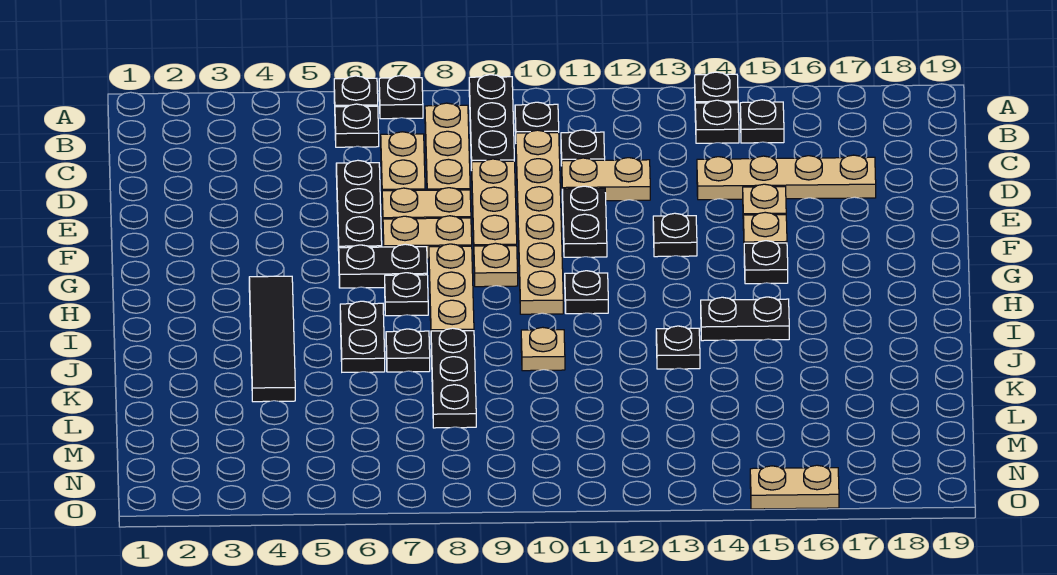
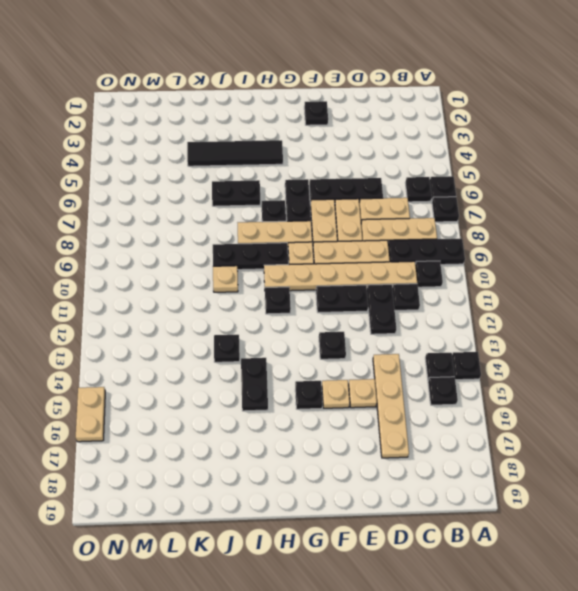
tan 1x2 plate [562,158,650,201] -> black 1x2 plate [367,284,396,334]
black 1x1 plate [386,329,430,372] -> black 1x1 plate moved to [304,101,328,125]
black 1x3 plate [431,328,476,428] -> black 1x3 plate moved to [213,243,288,270]

